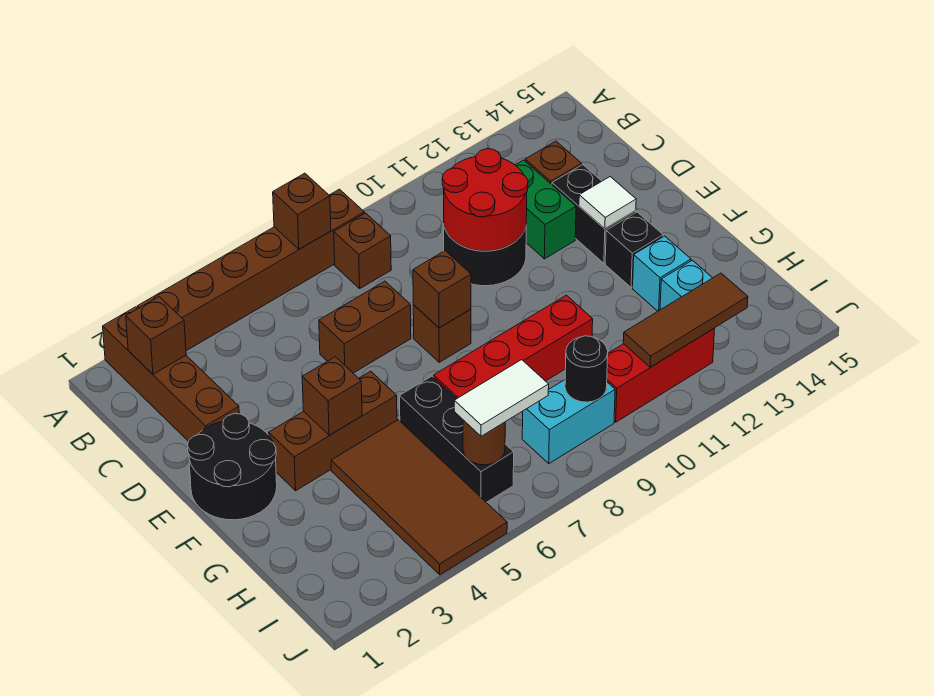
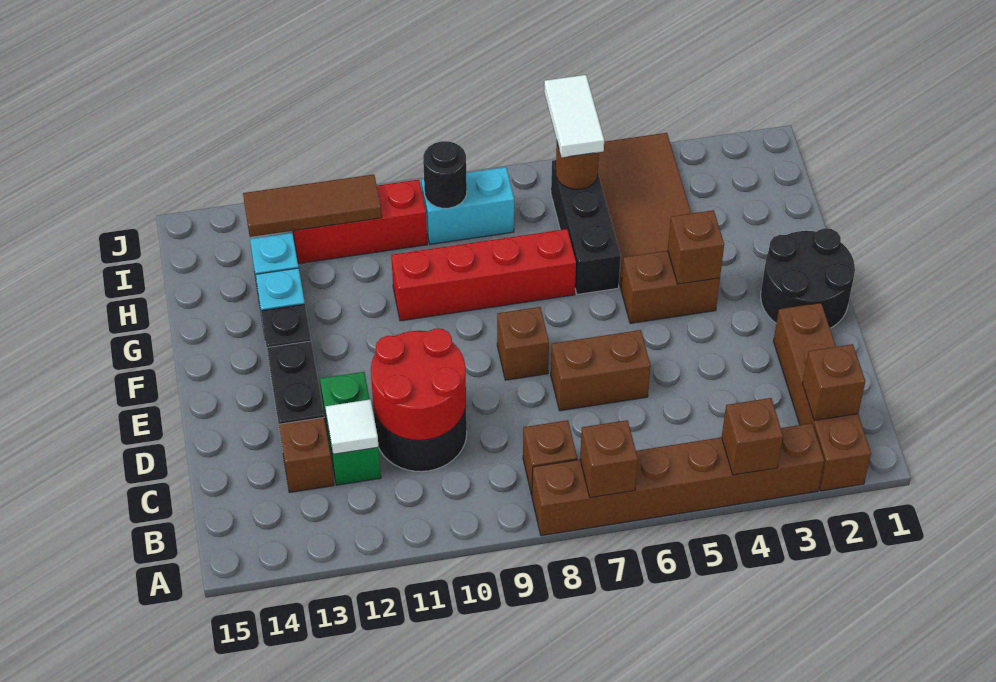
brown 1x1 brick [413,251,471,328] -> brown 1x1 brick moved to [722,398,783,475]
white 1x1 tile [579,177,636,229] -> white 1x1 tile moved to [326,399,378,454]
brown 1x3 brick [269,371,397,491] -> brown 1x2 brick [621,251,720,323]
white 1x2 tile [454,360,549,436] -> white 1x2 tile turned to [544,75,604,157]

